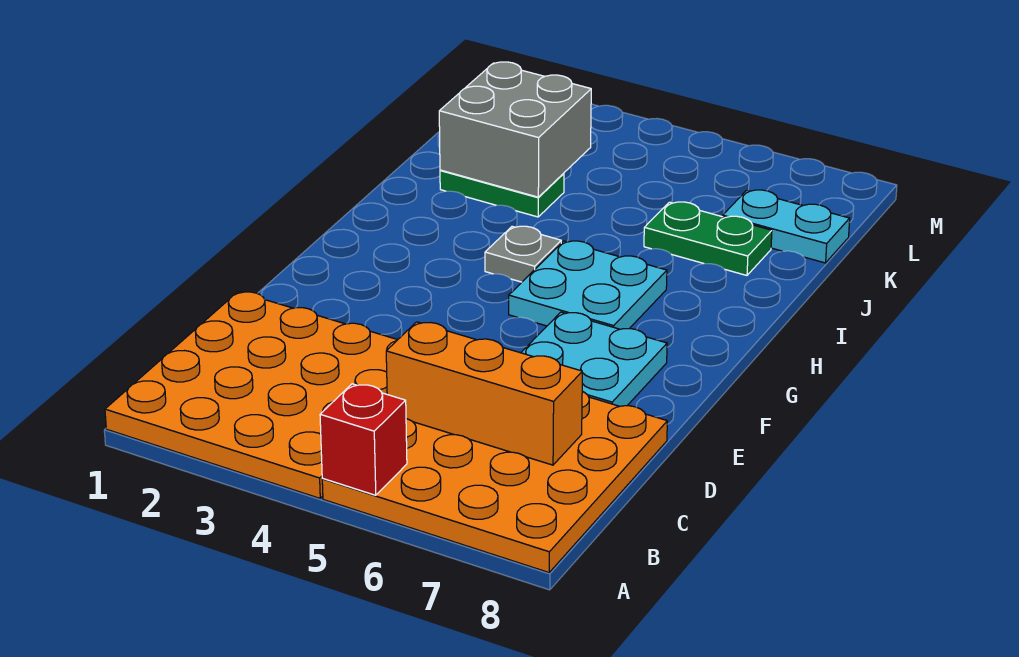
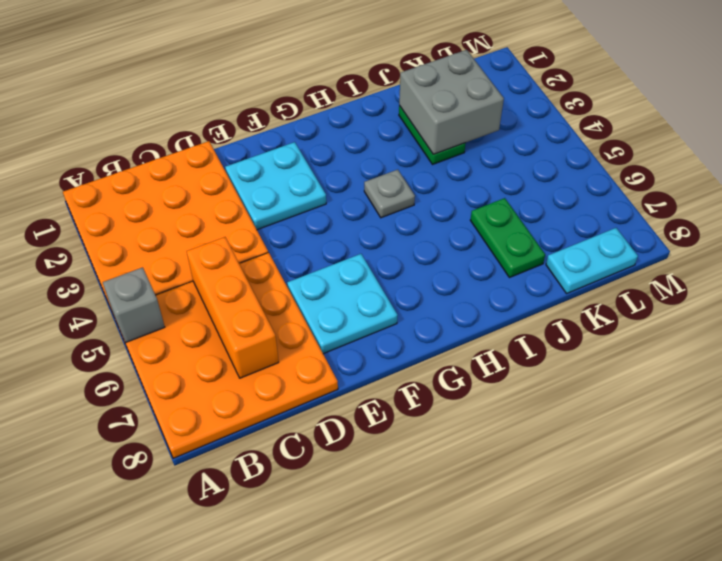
red 1x1 brick [320,384,407,495] -> grey 1x1 brick [103,267,165,343]
cyan 2x2 plate [509,241,667,329] -> cyan 2x2 plate moved to [225,142,326,230]
cyan 1x2 plate [723,190,850,263] -> cyan 1x2 plate turned to [546,228,638,293]

